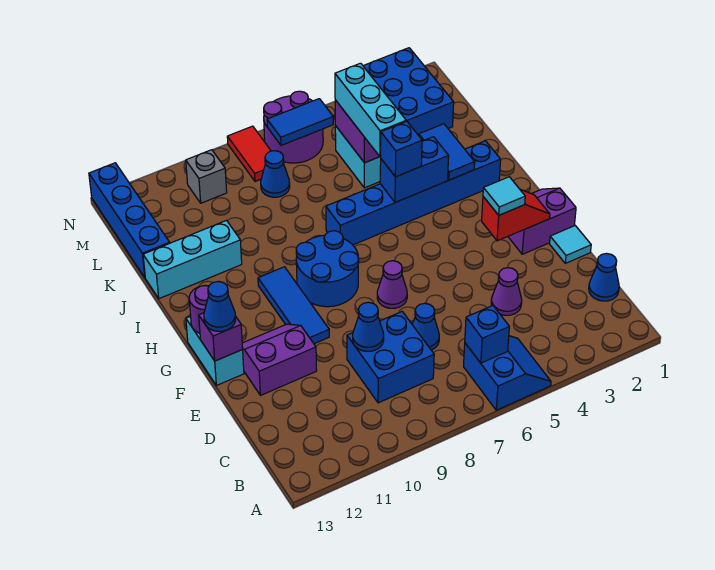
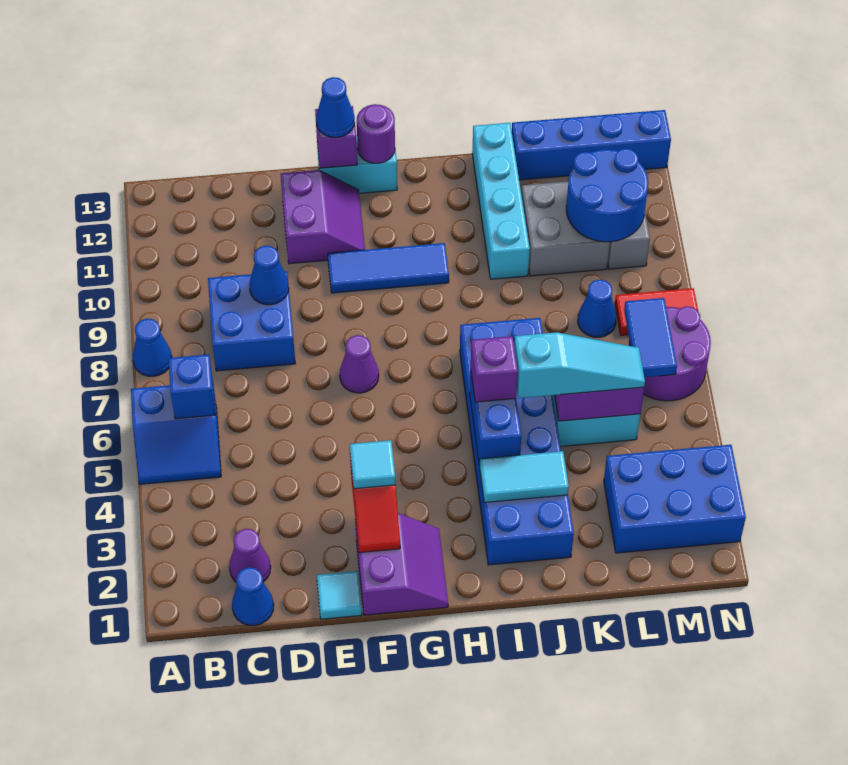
purple 1x1 cone [491,268,522,315] -> purple 1x1 cone moved to [229,529,271,582]
blue 1x1 cone [412,303,439,350] -> blue 1x1 cone moved to [133,319,172,376]
blue 2x2 round brick [296,231,359,307] -> blue 2x2 round brick moved to [566,148,648,242]
blue 1x6 brick [326,141,501,245] -> blue 2x6 brick [460,318,574,565]
blue 1x2 tile [419,124,475,180] -> cyan 1x2 tile [479,451,569,503]
blue 1x1 brick [381,121,422,177] -> purple 1x1 brick [471,336,518,402]
cyan 1x3 brick [335,63,406,157] -> cyan 1x3 slope [514,332,645,398]
cyan 1x3 brick [143,221,242,299] -> cyan 1x4 brick [472,123,530,279]
none -> grey 2x2 brick [521,182,610,276]

